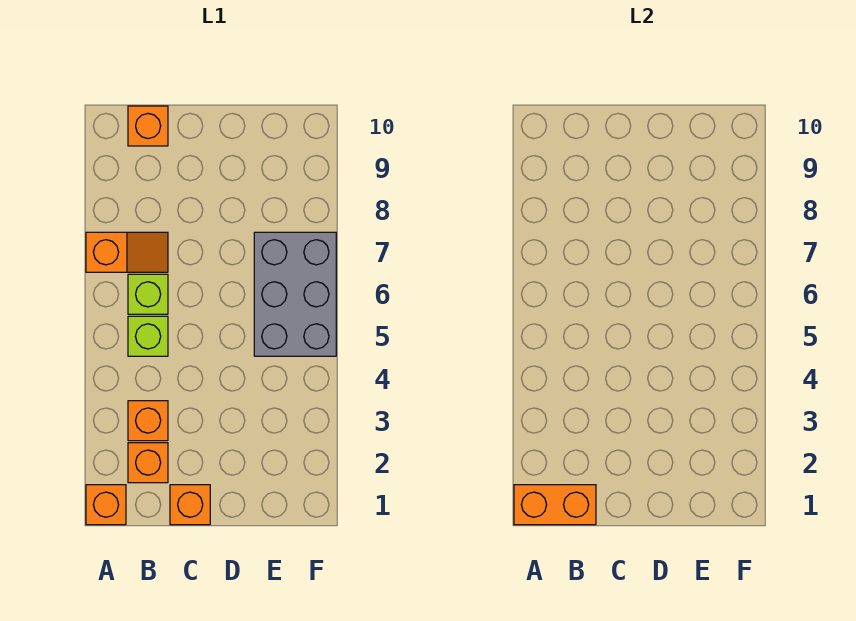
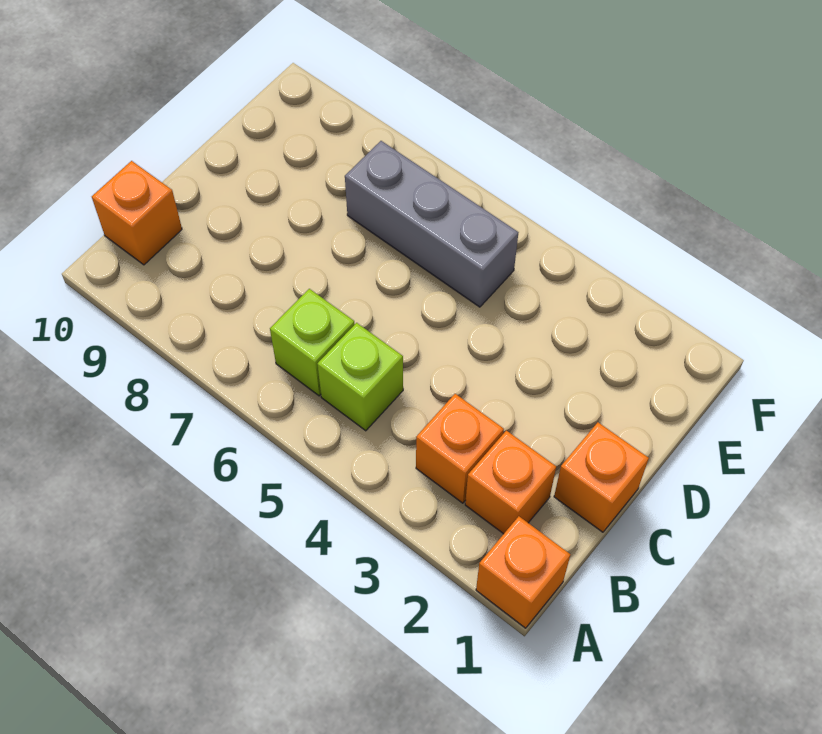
orange 1x2 brick [514,485,596,525] -> none
orange 1x2 slope [86,232,168,272] -> none
grey 2x3 brick [254,232,336,356] -> grey 1x3 brick [345,141,518,307]

